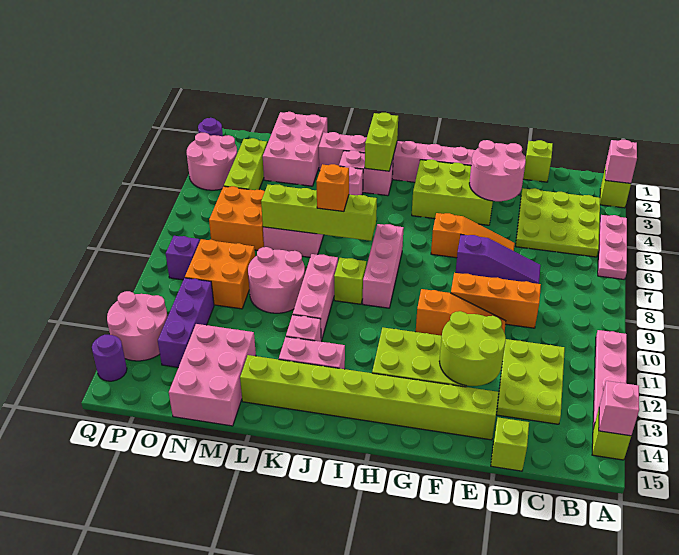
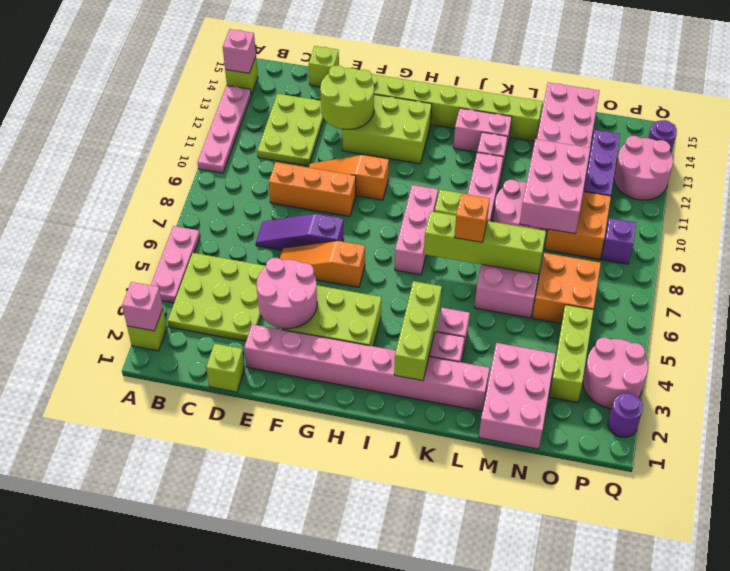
lime 1x2 brick [365,113,398,171] -> lime 1x3 brick [394,281,442,381]
none -> pink 2x3 brick [520,139,590,234]

